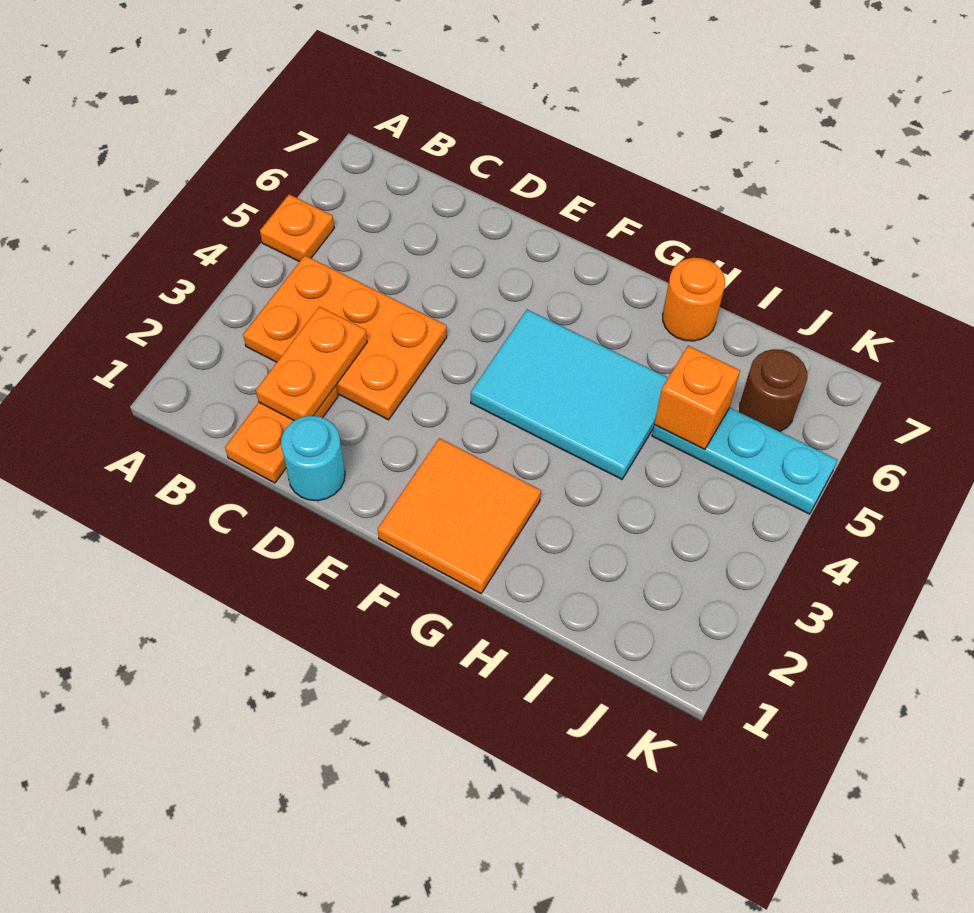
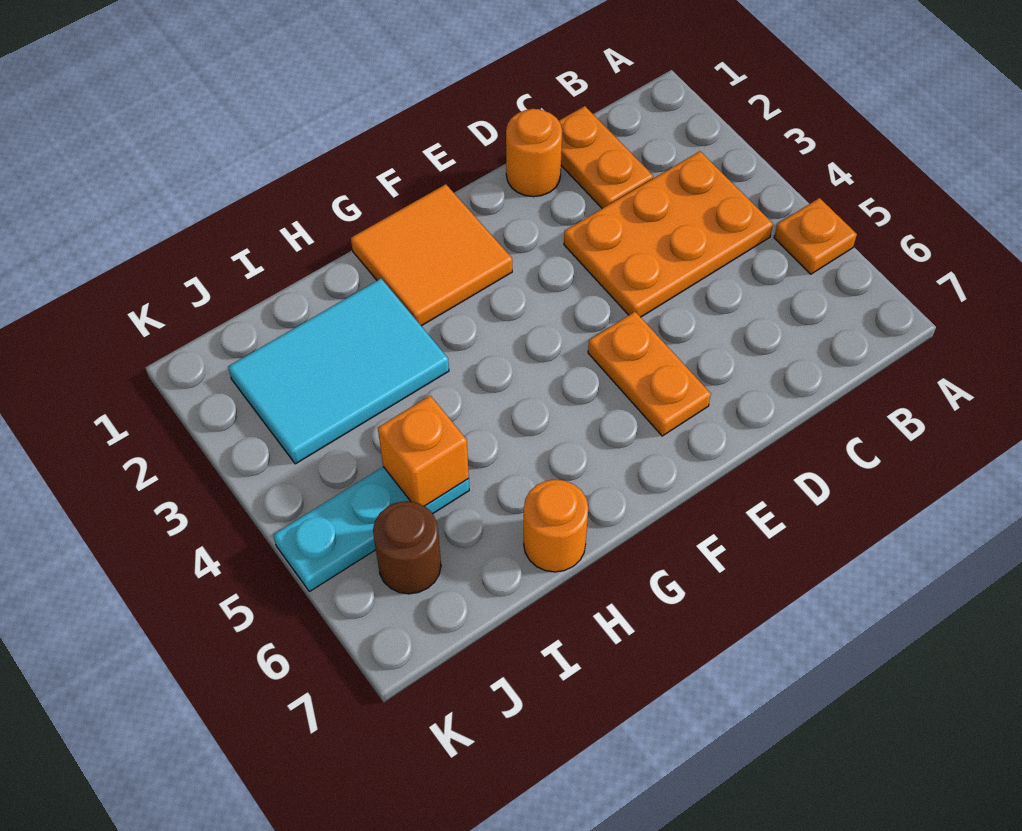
orange 1x2 plate [256,307,367,421] -> orange 1x2 plate moved to [588,312,711,436]
cyan 1x1 round brick [281,416,345,501] -> orange 1x1 round brick [506,109,562,197]
cyan 2x3 tile [471,310,668,479] -> cyan 2x3 tile moved to [228,279,449,464]

